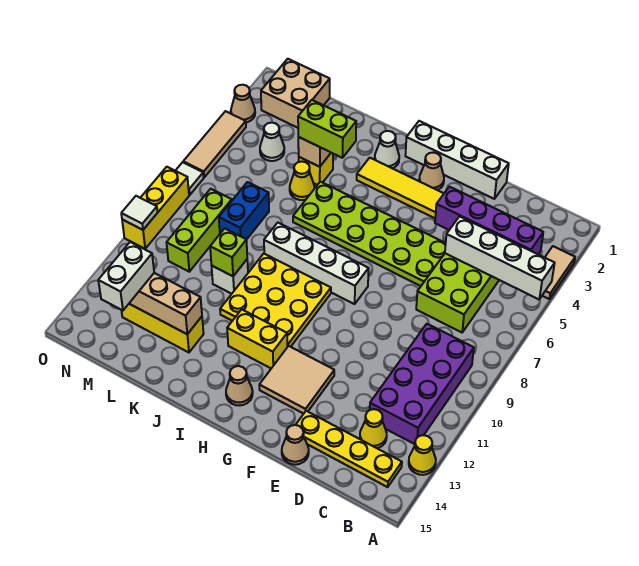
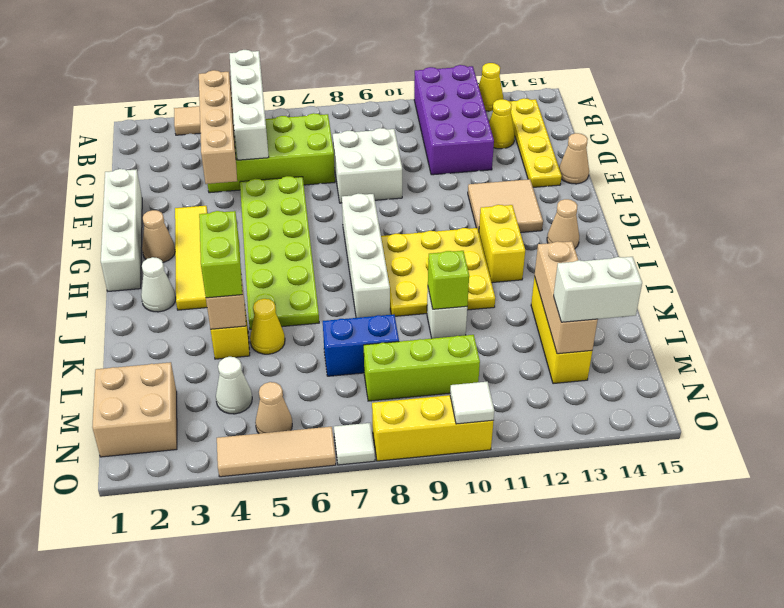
purple 1x4 brick [435,187,543,254] -> tan 1x4 brick [199,70,237,184]
purple 2x4 brick [370,324,474,444] -> purple 2x4 brick turned to [414,65,494,175]
none -> white 2x2 brick [333,128,402,203]
tan 1x1 cone [231,85,255,122] -> tan 1x1 cone moved to [255,382,292,434]

